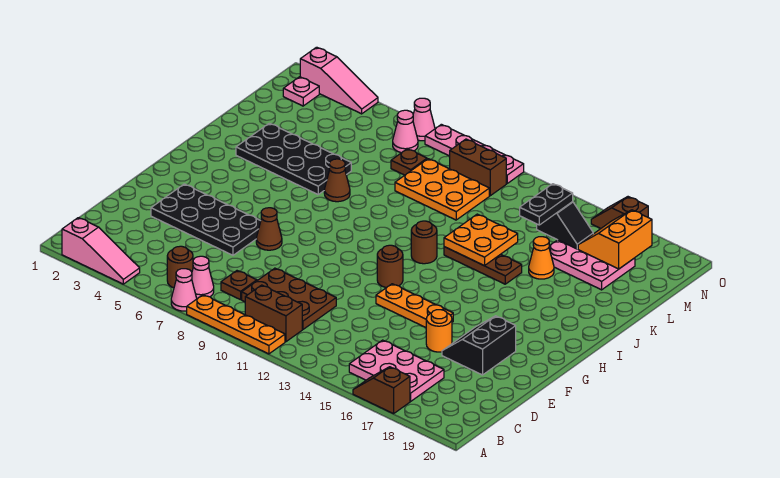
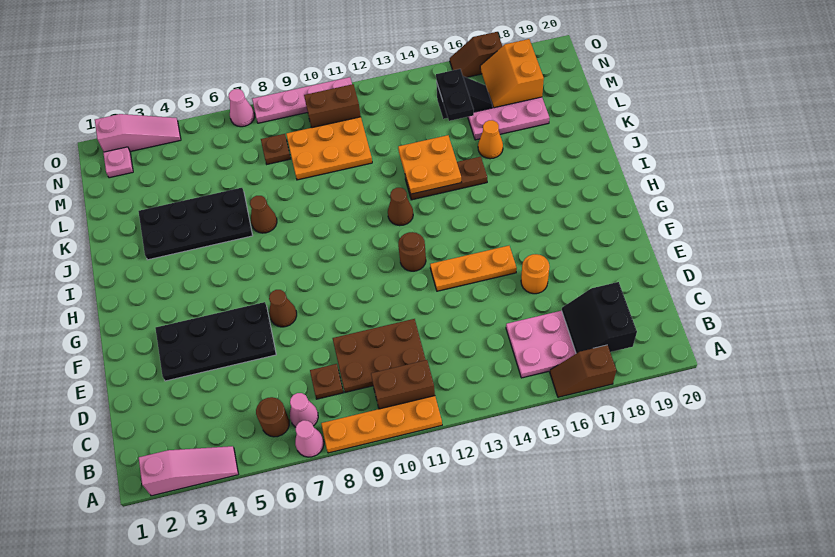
black 2x2 slope [442,316,516,375] -> black 2x2 slope moved to [562,282,637,354]
brown 1x1 round brick [411,221,437,264] -> brown 1x1 cone [388,188,413,226]
pink 1x1 cone [393,110,418,153] -> none

